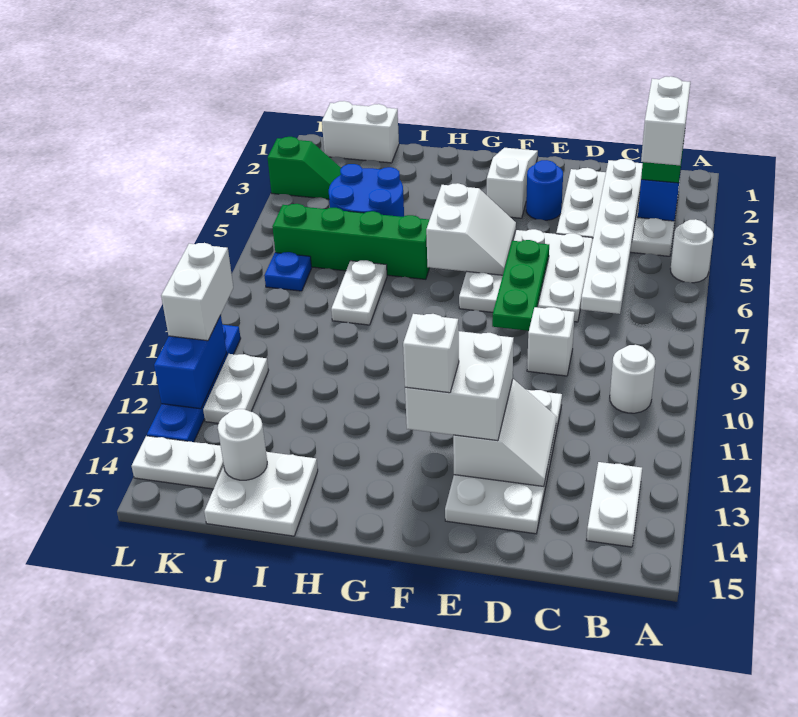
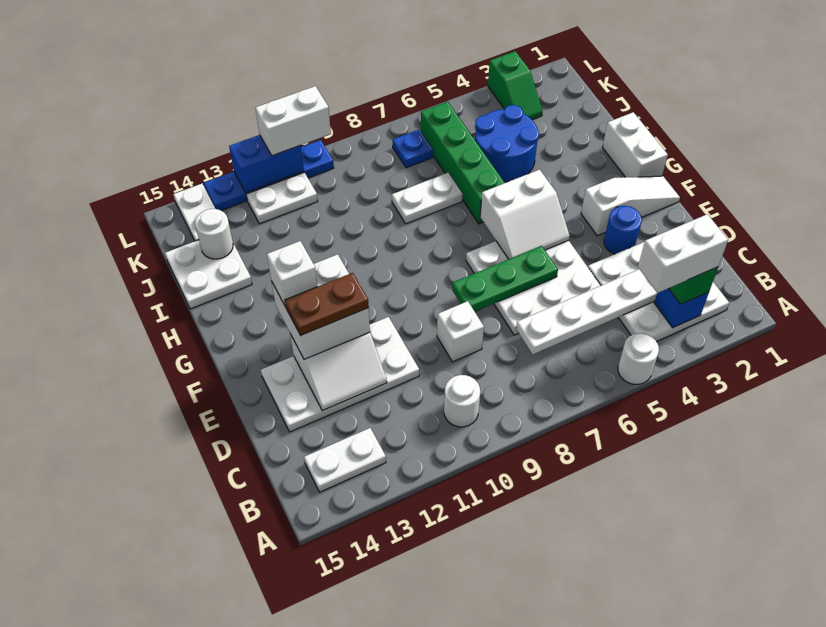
none -> brown 1x2 plate [285,273,369,335]
white 1x2 brick [322,101,399,163] -> white 1x2 brick moved to [603,112,668,177]

